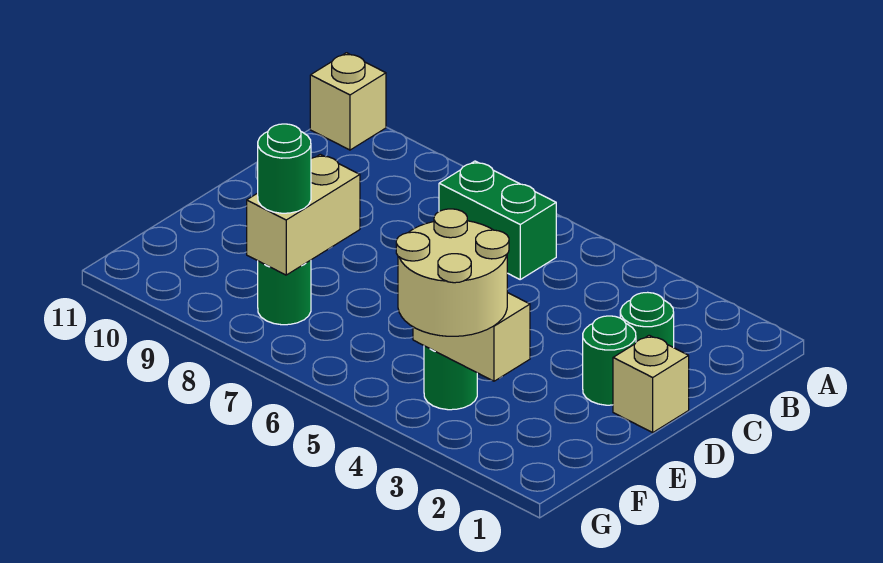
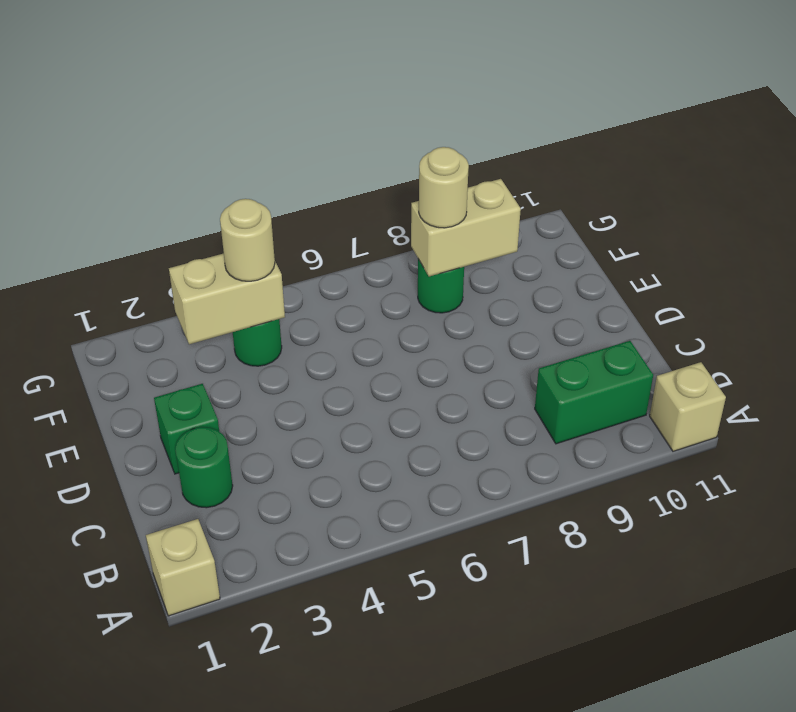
green 1x2 brick [439,161,556,279] -> green 1x2 brick moved to [535,341,653,444]
tan 1x1 brick [613,335,689,433] -> tan 1x1 brick moved to [146,519,220,616]
green 1x1 round brick [583,316,636,405] -> green 1x1 brick [154,384,219,474]
tan 1x2 brick [247,154,360,275] -> tan 1x2 brick turned to [411,179,521,276]
tan 2x2 round brick [396,209,509,336] -> tan 1x1 round brick [220,199,275,281]
green 1x1 round brick [258,124,311,213] -> tan 1x1 round brick [419,147,469,228]

